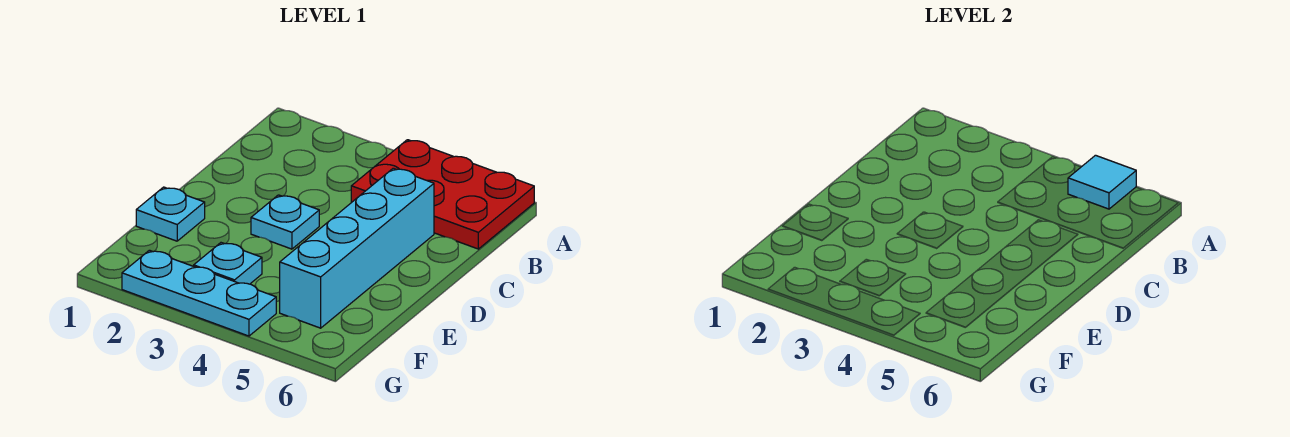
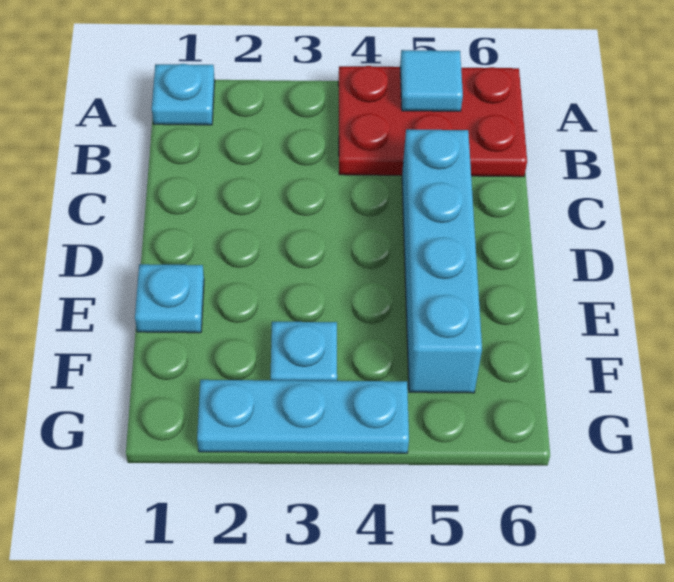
cyan 1x1 plate [251,195,319,249] -> cyan 1x1 plate moved to [152,64,215,125]

